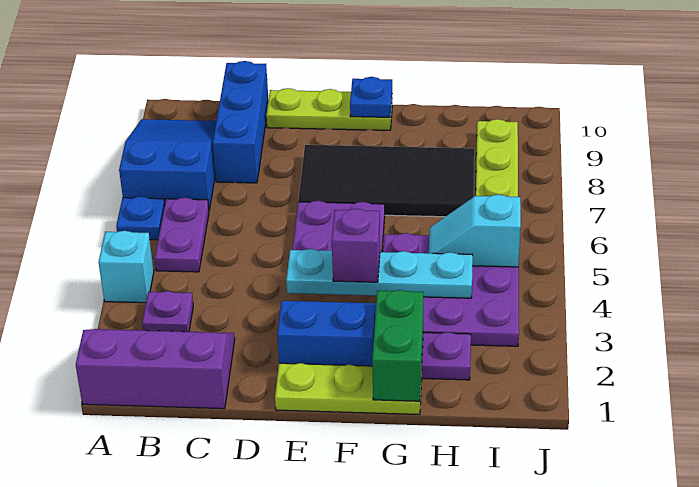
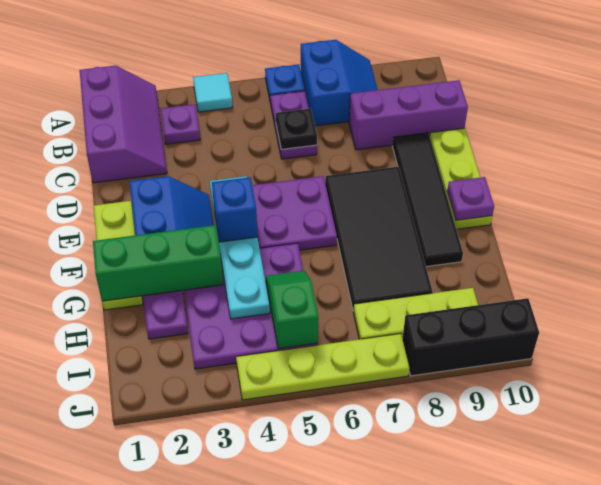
cyan 1x1 brick [98,231,154,303] -> cyan 1x1 tile [193,73,233,112]
blue 2x3 slope [119,119,216,210] -> blue 2x2 slope [301,40,377,126]
purple 1x2 plate [155,198,209,272] -> purple 1x2 plate turned to [270,91,317,159]
none -> black 1x1 plate [276,109,317,149]
blue 1x3 brick [213,61,268,183] -> purple 1x3 brick [349,80,468,150]
none -> black 1x4 tile [393,133,463,267]
purple 1x1 brick [332,209,380,282] -> blue 1x1 brick [212,177,257,242]
blue 1x1 plate [350,77,392,117] -> purple 1x1 plate [447,177,494,220]
green 1x2 brick [372,290,423,401] -> green 1x3 brick [93,225,223,301]
cyan 1x2 slope [429,195,521,267] -> green 1x2 slope [266,271,318,349]
none -> lime 1x4 plate [236,334,409,400]
none -> black 1x3 brick [402,298,539,376]

